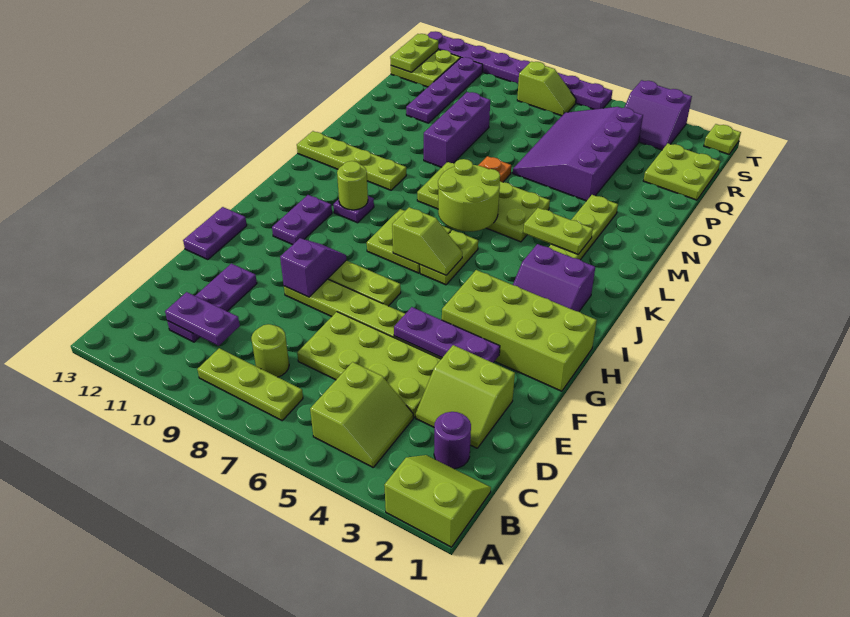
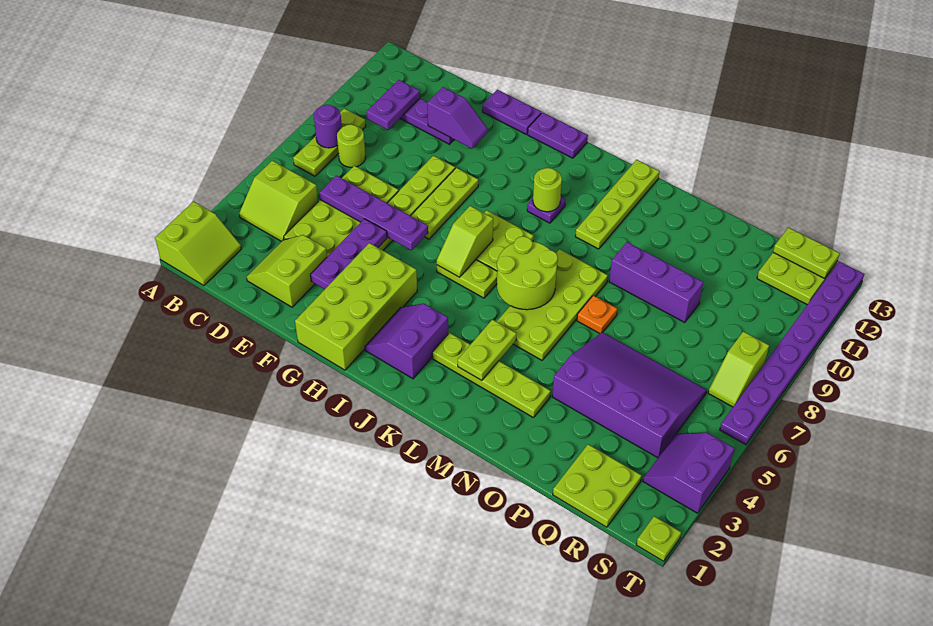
purple 1x1 round brick [434,412,471,469] -> purple 1x1 round brick moved to [314,105,342,148]
purple 1x2 slope [280,238,346,297] -> purple 1x2 slope moved to [427,87,488,148]
purple 1x2 plate [272,195,332,245] -> purple 1x2 plate moved to [528,112,588,158]
purple 1x4 plate [406,57,483,123] -> purple 1x4 plate moved to [319,176,428,250]

